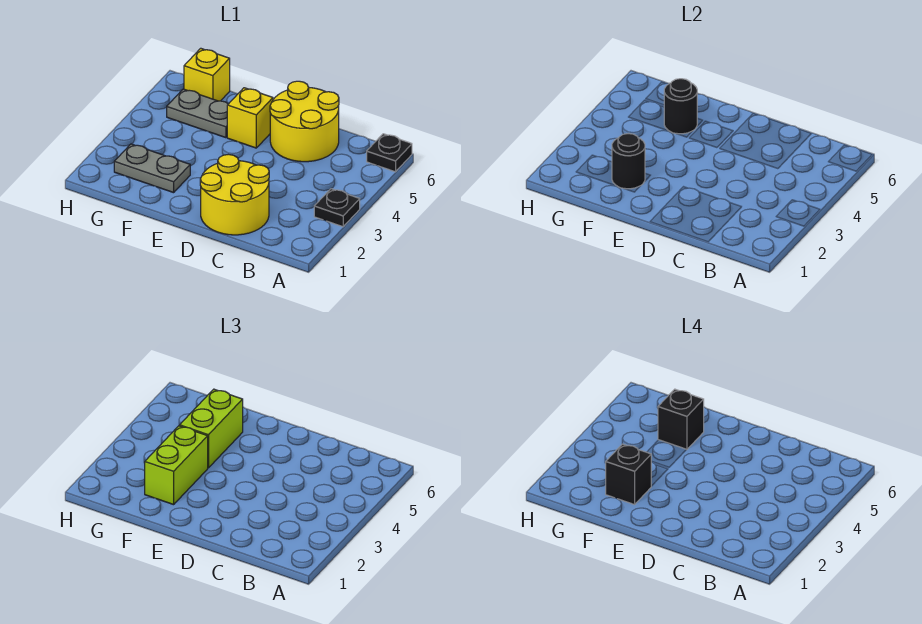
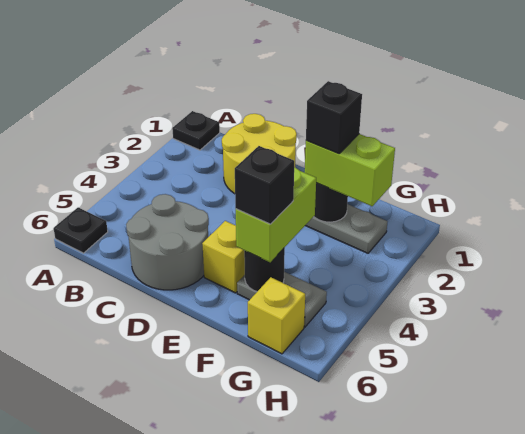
black 1x1 plate [314,189,360,227] -> black 1x1 plate moved to [172,111,220,150]
yellow 2x2 round brick [270,81,339,162] -> grey 2x2 round brick [126,194,209,290]
lime 1x2 brick [145,426,208,505] -> lime 1x2 brick turned to [305,134,395,206]

